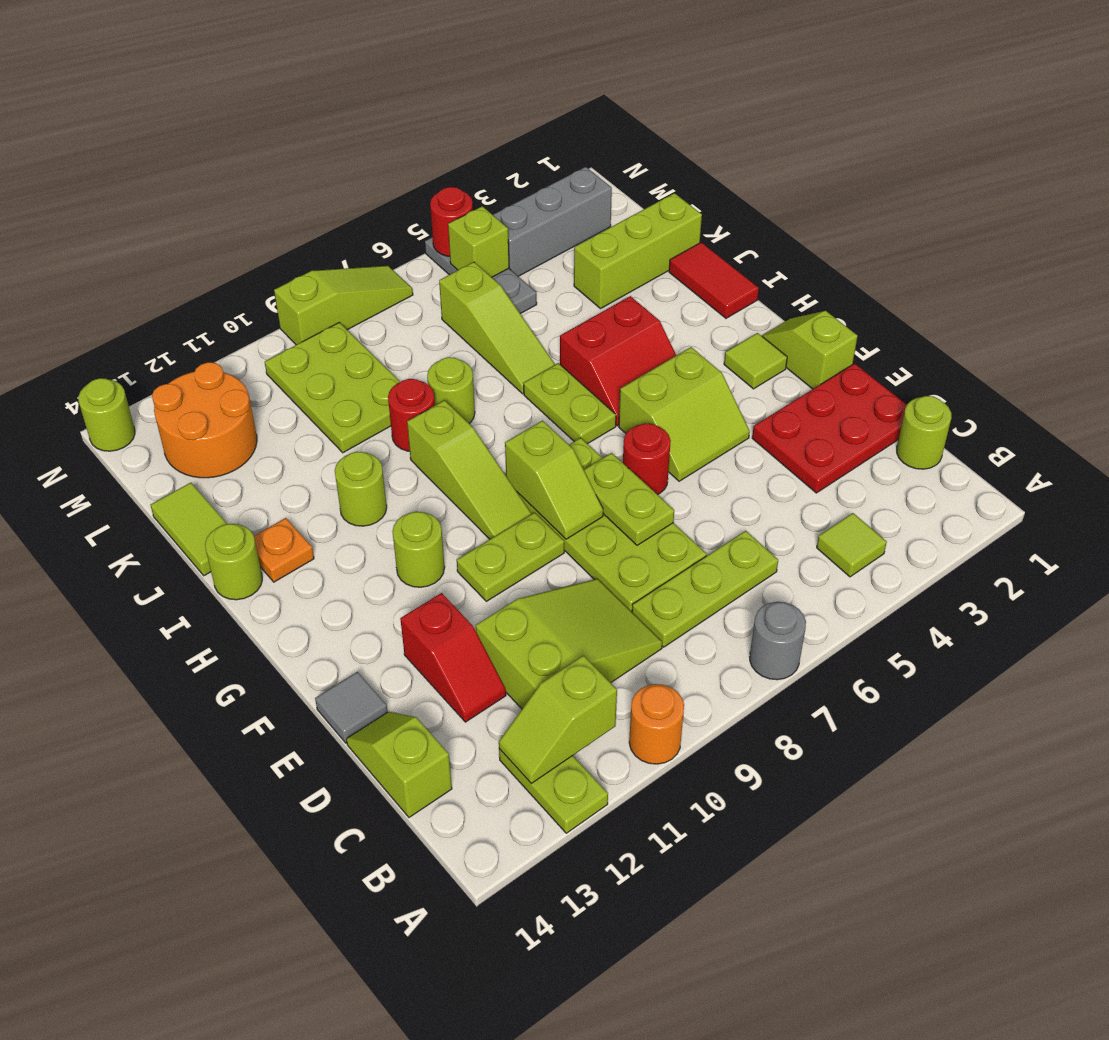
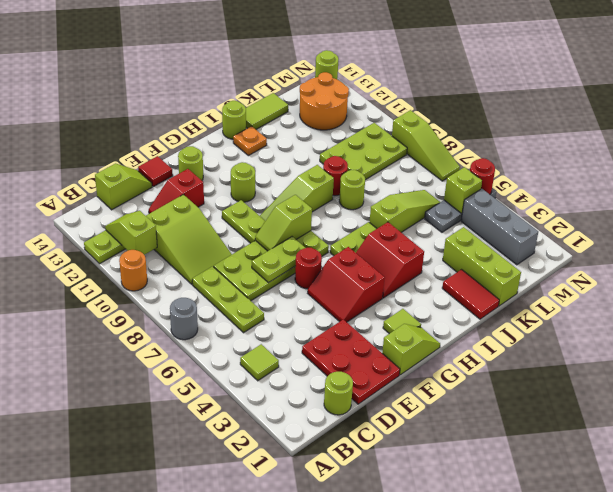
grey 1x1 tile [315,672,388,743] -> red 1x1 tile [138,156,173,187]
lime 2x2 slope [619,347,750,481] -> red 2x2 slope [308,247,385,322]
red 1x2 tile [669,242,759,318] -> red 1x2 tile turned to [442,270,499,319]
lime 1x1 round brick [335,452,387,526] -> lime 1x1 round brick moved to [178,146,203,180]
lime 1x3 slope [439,262,555,394] -> lime 1x3 slope turned to [369,190,440,232]

